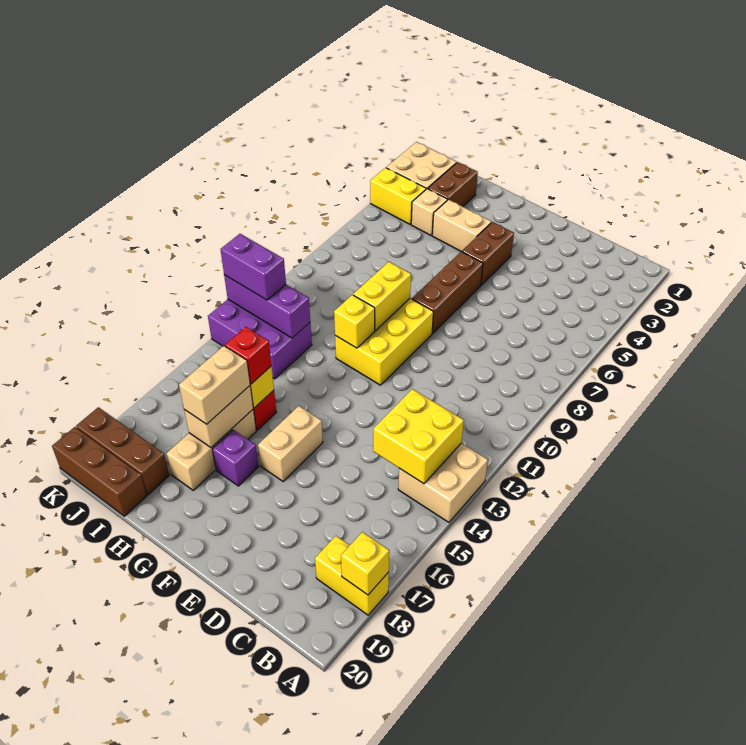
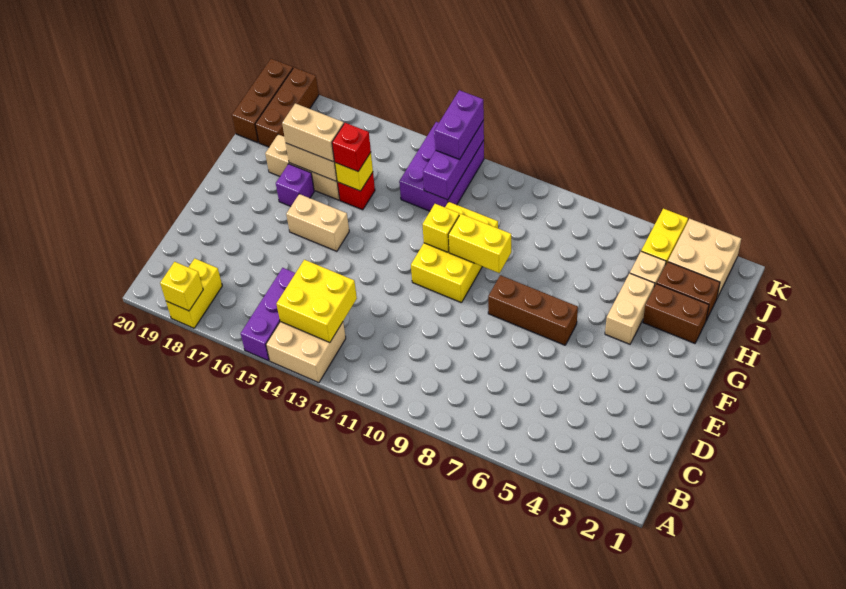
none -> purple 1x3 brick [241,268,295,361]
brown 1x2 brick [462,222,514,285] -> brown 1x2 brick moved to [643,284,709,343]
yellow 2x3 brick [335,298,433,385] -> yellow 2x3 brick turned to [411,202,498,303]

